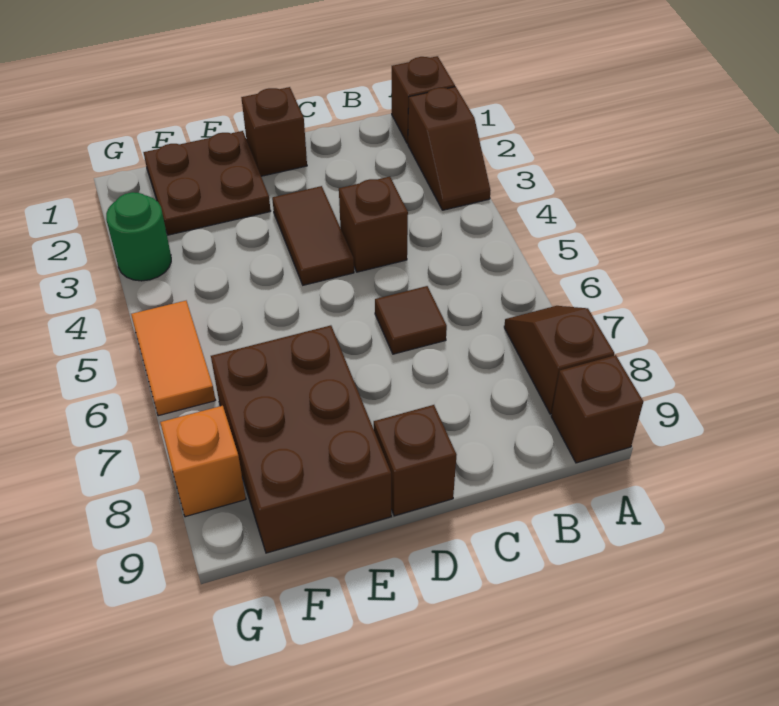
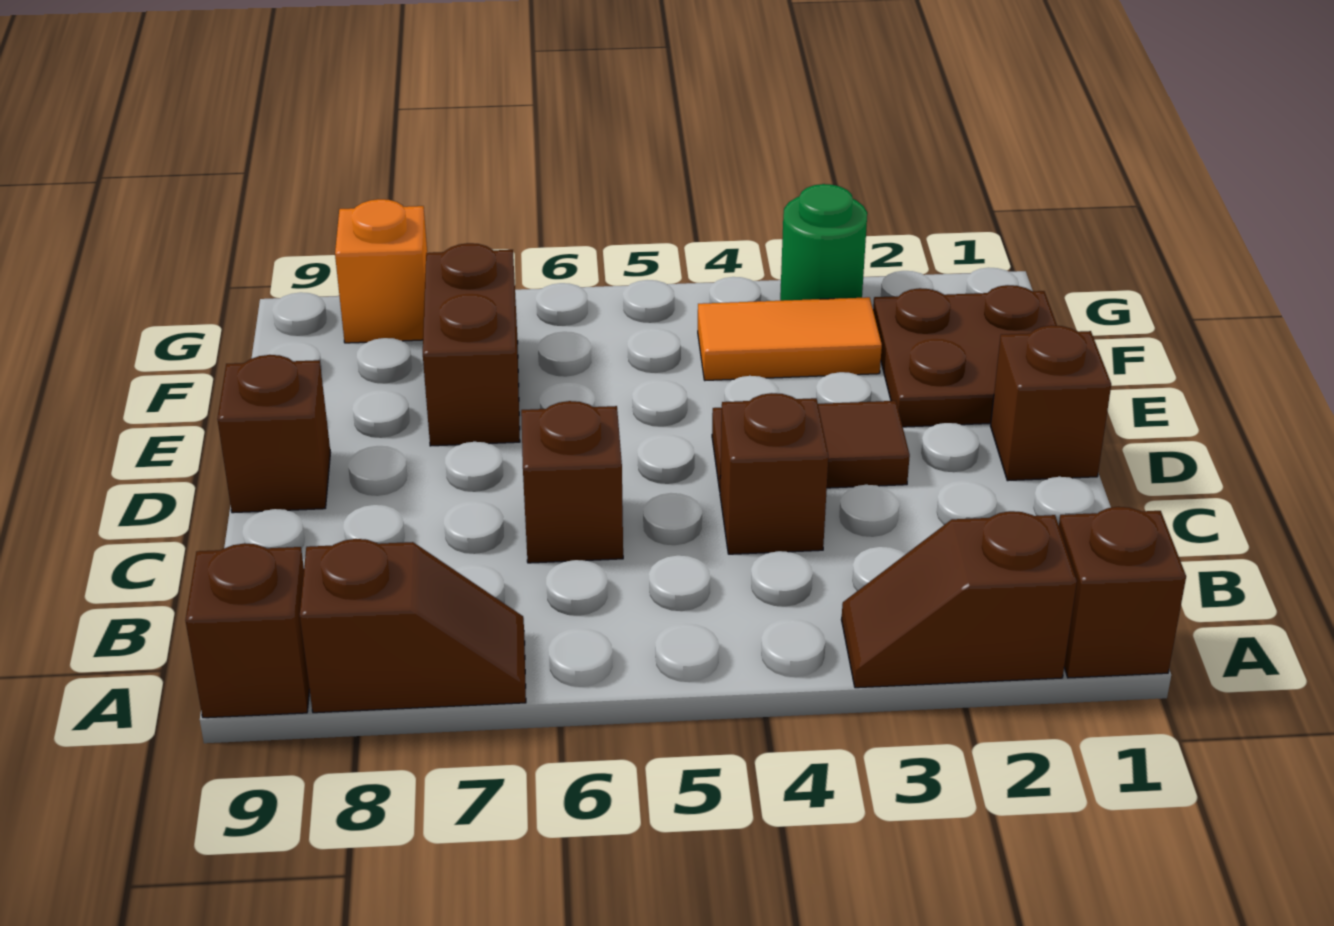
brown 1x1 tile [375,286,447,354] -> brown 1x1 brick [521,401,623,563]
brown 2x3 brick [211,325,391,553] -> brown 1x2 brick [423,243,520,446]
orange 1x2 tile [131,301,215,416] -> orange 1x2 tile moved to [698,297,882,380]

